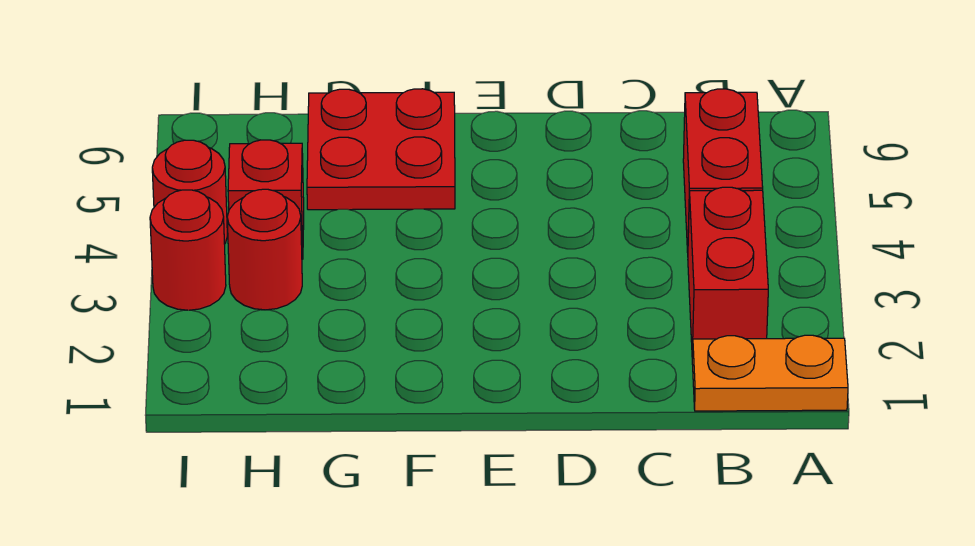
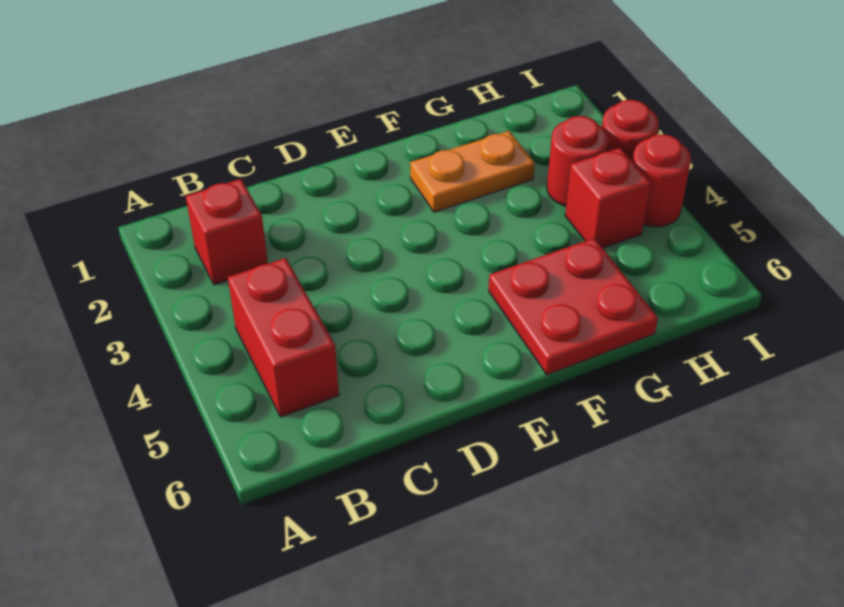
orange 1x2 plate [692,335,848,411] -> orange 1x2 plate moved to [410,131,535,212]
red 1x2 brick [688,187,768,356] -> red 1x1 brick [186,179,268,285]

